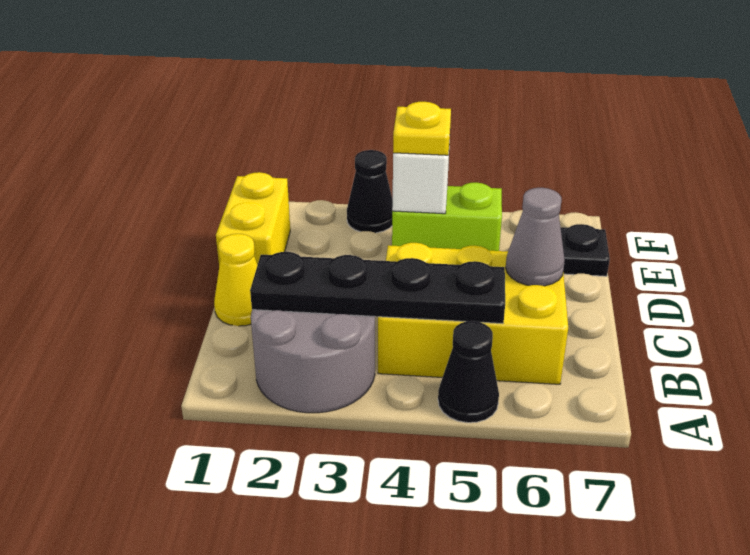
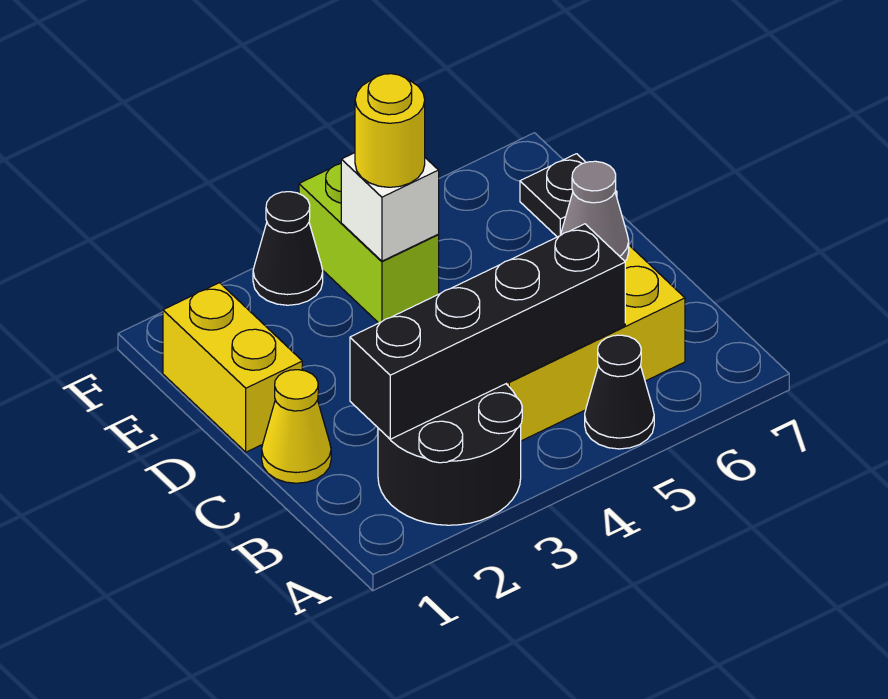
grey 2x2 round brick [251,310,375,413] -> black 2x2 round brick [378,384,522,525]
black 1x4 plate [250,252,505,324] -> black 1x4 brick [350,224,625,439]
lime 1x2 brick [392,183,502,251] -> lime 1x2 brick turned to [299,164,439,323]
yellow 1x1 plate [393,102,451,155] -> yellow 1x1 round brick [355,74,425,187]

